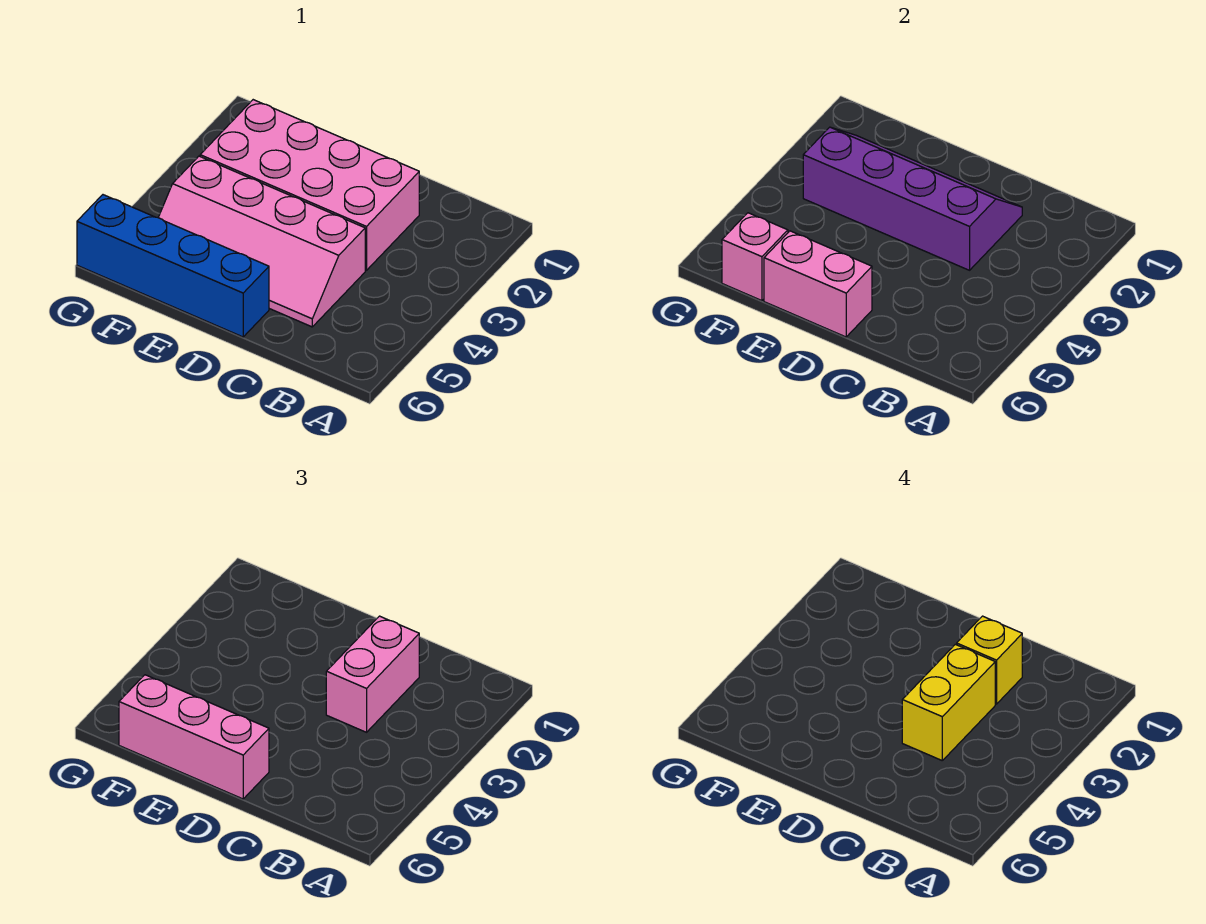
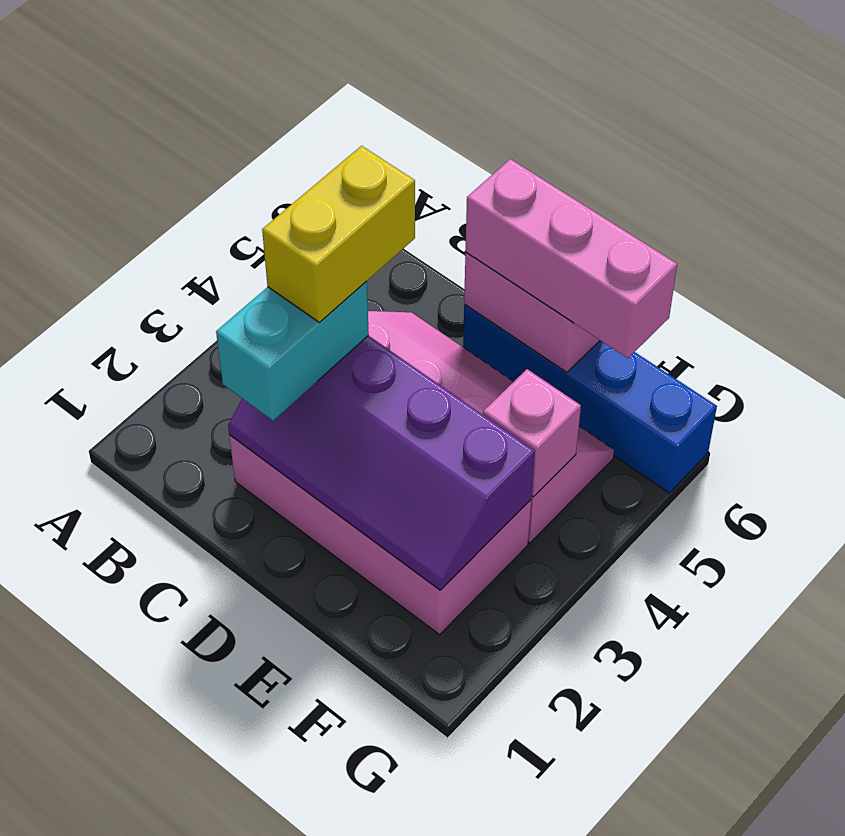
pink 1x2 brick [326,616,419,732] -> cyan 1x2 brick [216,281,369,421]
yellow 1x1 brick [957,616,1022,704] -> none
pink 1x1 brick [722,213,788,301] -> pink 1x1 brick moved to [483,369,581,497]

